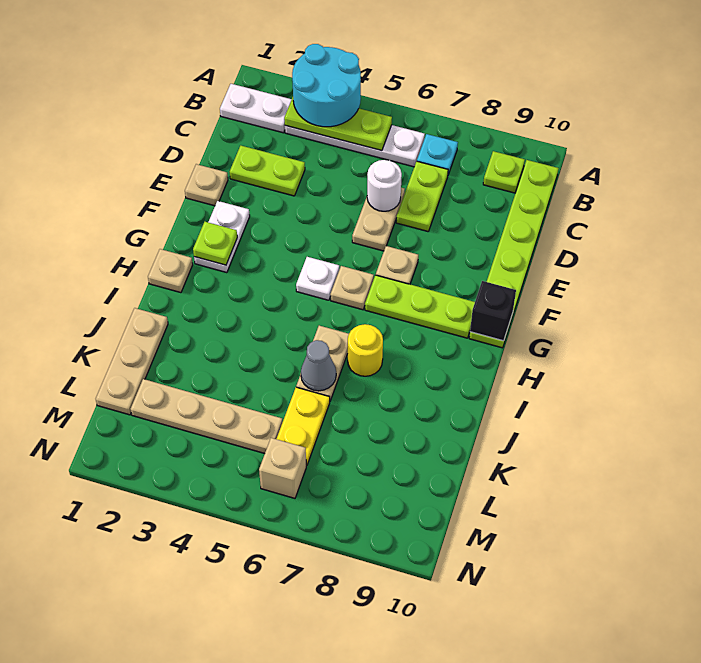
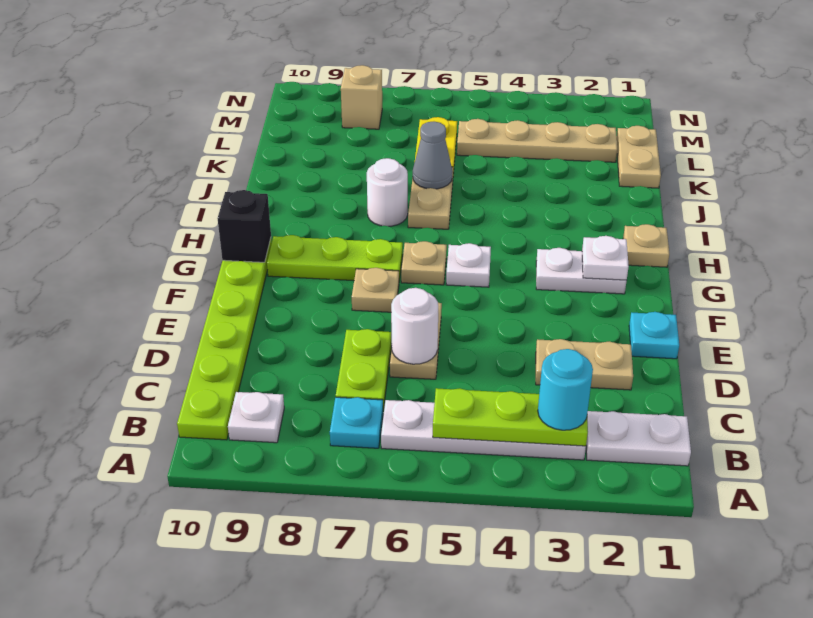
cyan 2x2 round brick [292,44,361,127] -> cyan 1x1 round brick [538,349,593,430]
lime 1x1 plate [483,151,525,193] -> white 1x1 plate [228,392,284,443]
lime 1x2 plate [230,146,305,196] -> tan 1x2 plate [536,339,633,390]
tan 1x1 plate [185,164,228,206] -> cyan 1x1 plate [629,312,679,359]
white 1x2 plate [194,201,250,273] -> white 1x2 plate turned to [536,248,627,294]
lime 1x1 plate [193,222,237,265] -> white 1x1 plate [582,236,629,280]
yellow 1x1 round brick [348,324,383,376] -> white 1x1 round brick [367,158,408,226]
tan 1x3 plate [96,308,168,415] -> tan 1x2 plate [617,126,661,188]
tan 1x1 brick [259,438,306,498] -> tan 1x1 brick moved to [341,65,382,129]

